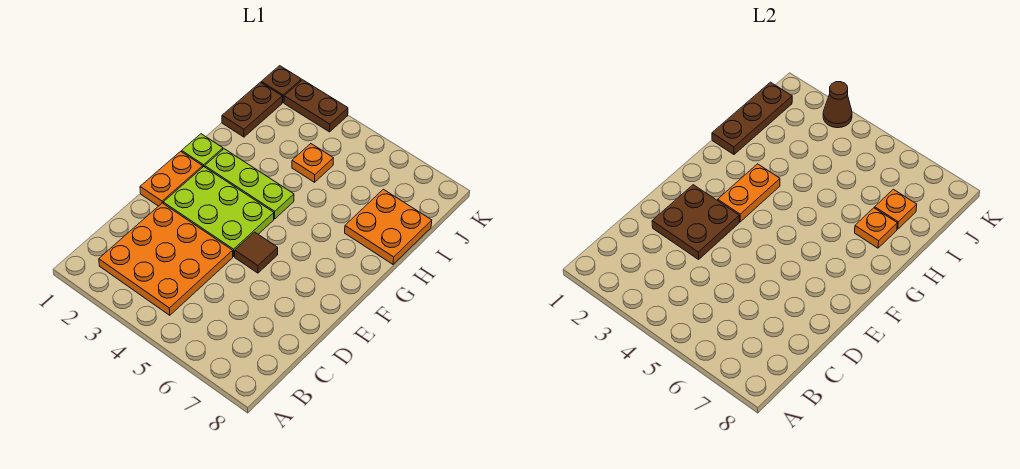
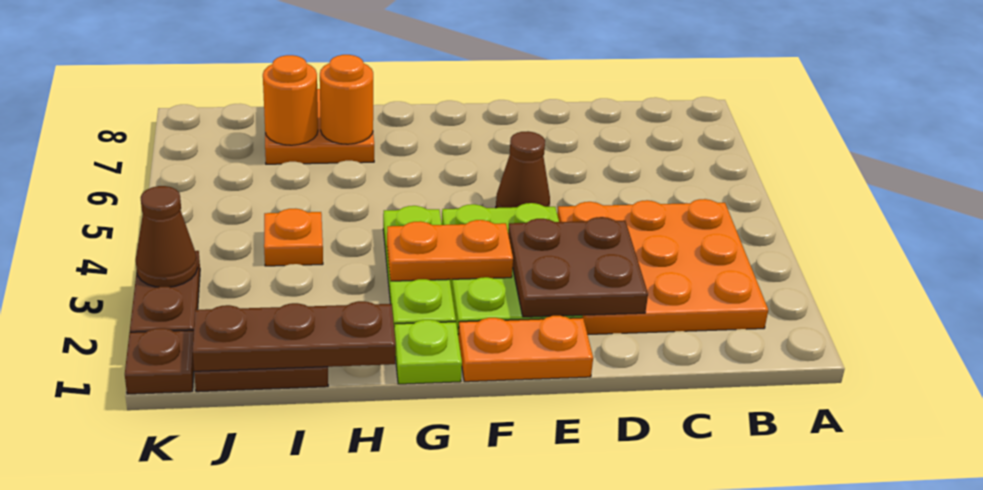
brown 1x1 tile [235,232,278,273] -> brown 1x1 cone [496,131,550,208]
orange 1x1 plate [855,208,897,248] -> orange 1x1 round brick [320,55,373,144]
orange 1x1 plate [875,189,917,229] -> orange 1x1 round brick [263,55,318,145]

